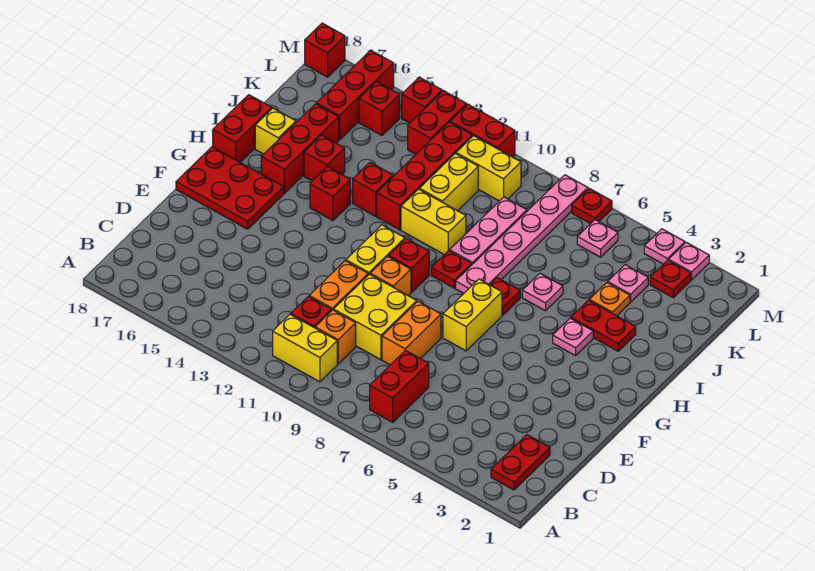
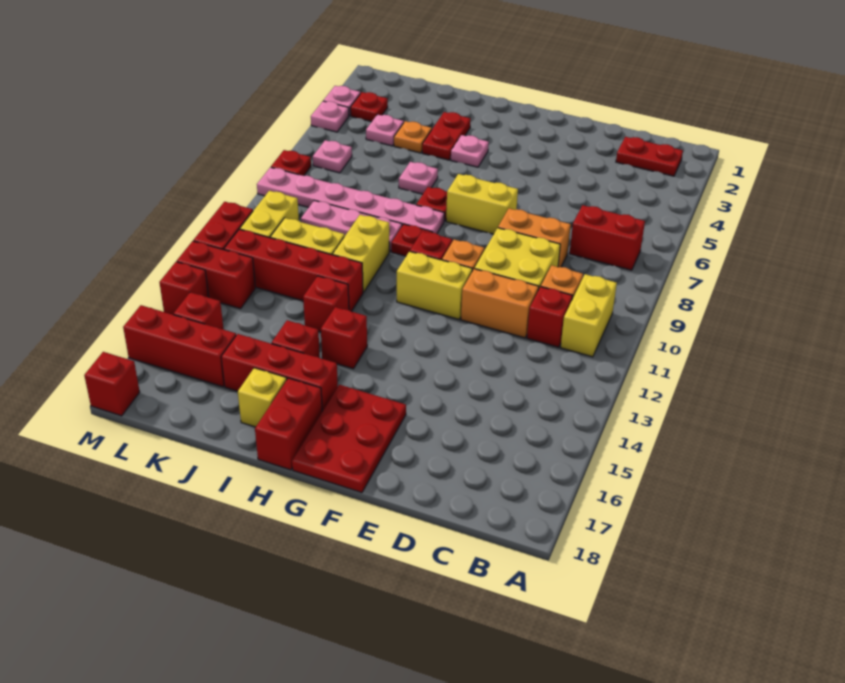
red 1x2 brick [213,95,272,162] -> red 1x2 brick turned to [255,378,322,470]

